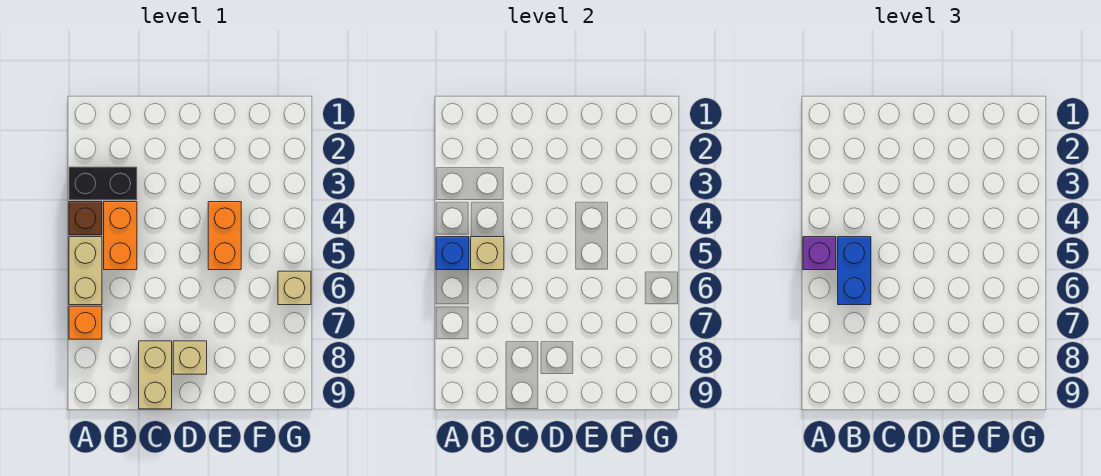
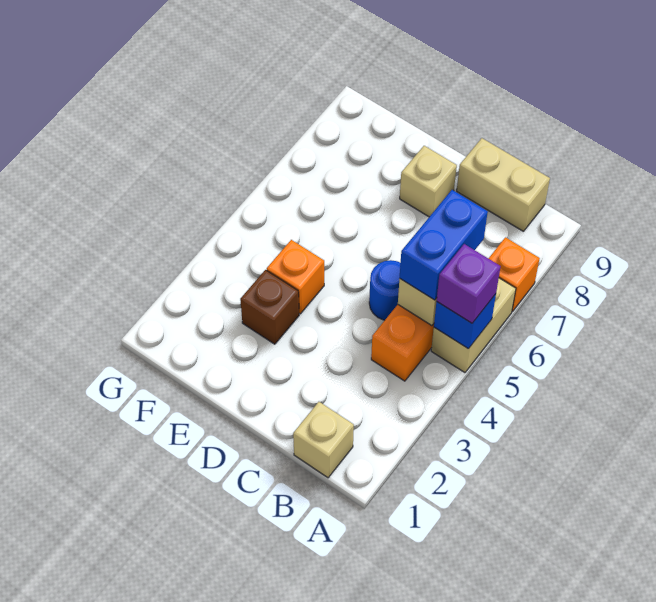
black 1x2 brick [69,167,137,200] -> none
brown 1x1 brick [69,202,102,235] -> brown 1x1 brick moved to [240,270,299,344]
none -> blue 1x1 round brick [369,260,401,320]
tan 1x2 brick [139,341,172,409] -> tan 1x2 brick turned to [457,138,550,232]
orange 1x2 brick [208,202,241,270] -> orange 1x1 brick [267,240,324,314]
tan 1x1 brick [278,271,311,305] -> tan 1x1 brick moved to [293,402,354,478]

